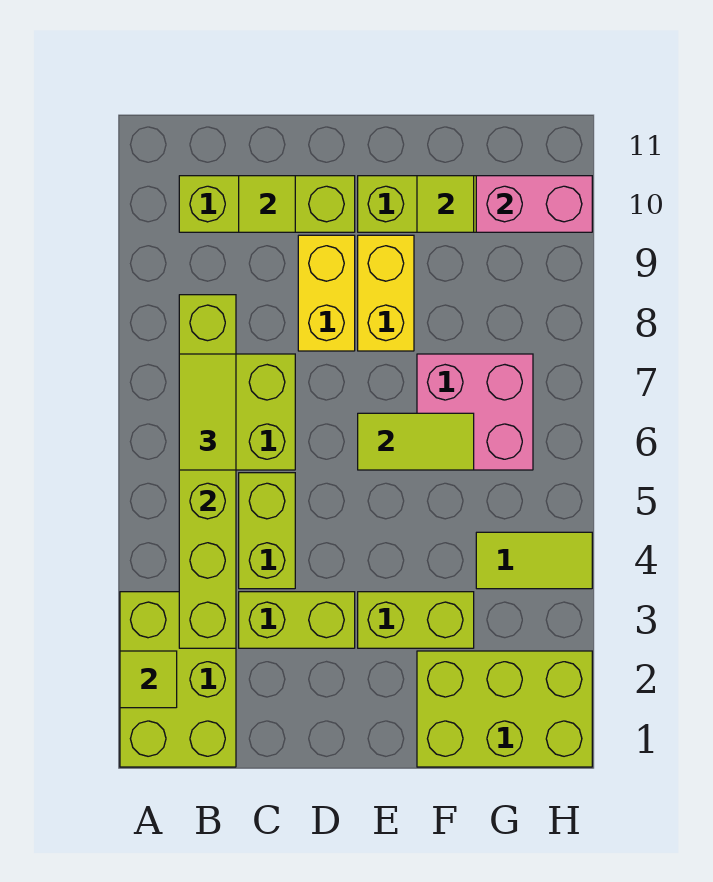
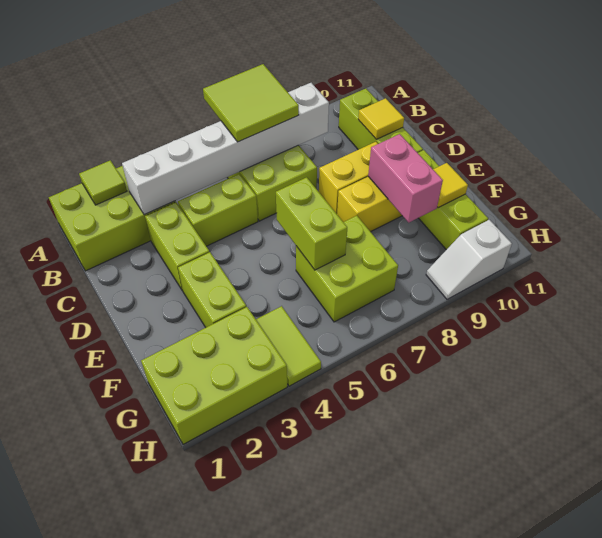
lime 1x6 brick [179,295,236,648] -> white 1x6 brick [122,83,329,215]
lime 1x2 tile [179,354,236,470] -> lime 2x2 tile [203,64,299,142]
lime 1x1 tile [239,176,295,232] -> yellow 1x1 tile [358,98,404,139]
lime 1x2 tile [358,413,474,470] -> lime 1x2 brick [276,177,347,270]
lime 2x3 brick [417,651,592,767] -> lime 2x3 brick turned to [141,307,287,444]
pink 2x2 brick [417,354,533,470] -> lime 2x2 brick [296,216,398,322]
lime 1x1 tile [417,176,474,232] -> yellow 1x1 tile [433,163,468,208]
pink 1x2 brick [476,176,592,232] -> pink 1x2 brick moved to [368,134,443,222]
none -> white 1x2 slope [426,220,512,299]

